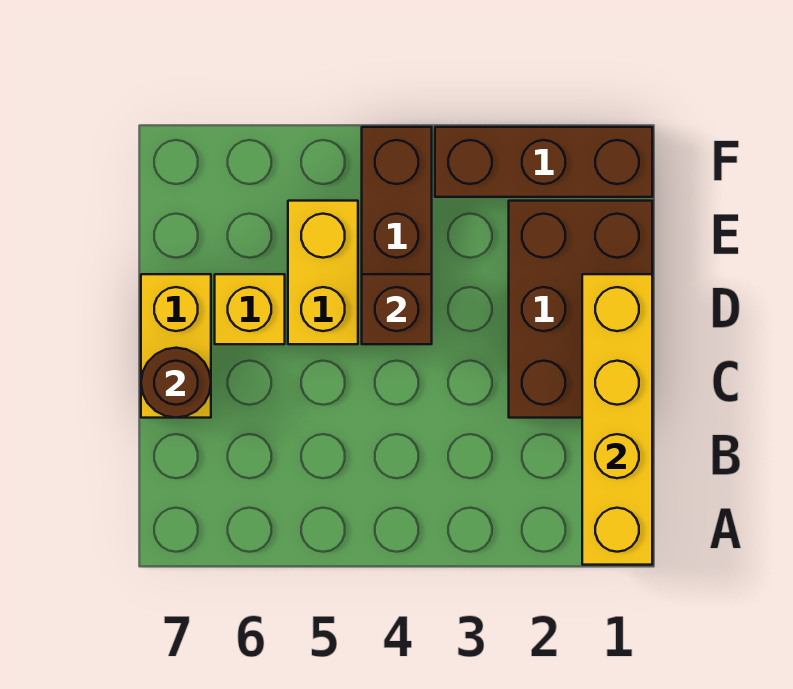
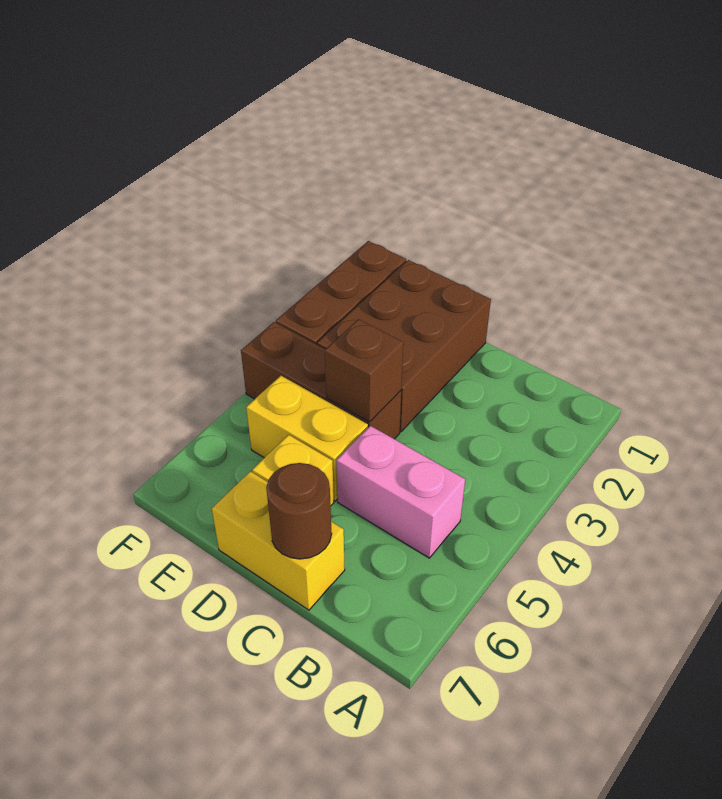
yellow 1x4 brick [582,274,652,565] -> none
none -> pink 1x2 brick [337,426,465,558]
brown 2x3 brick [509,201,652,418] -> brown 2x3 brick turned to [317,260,491,432]

